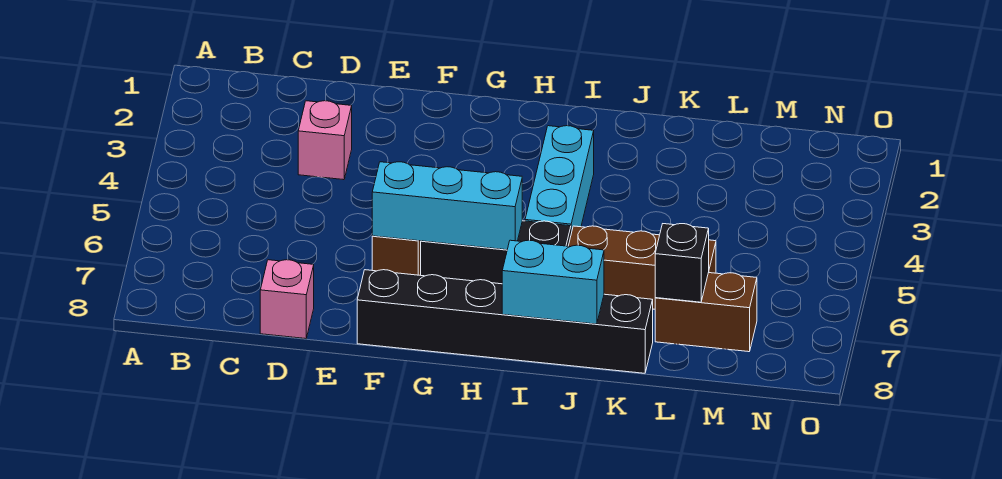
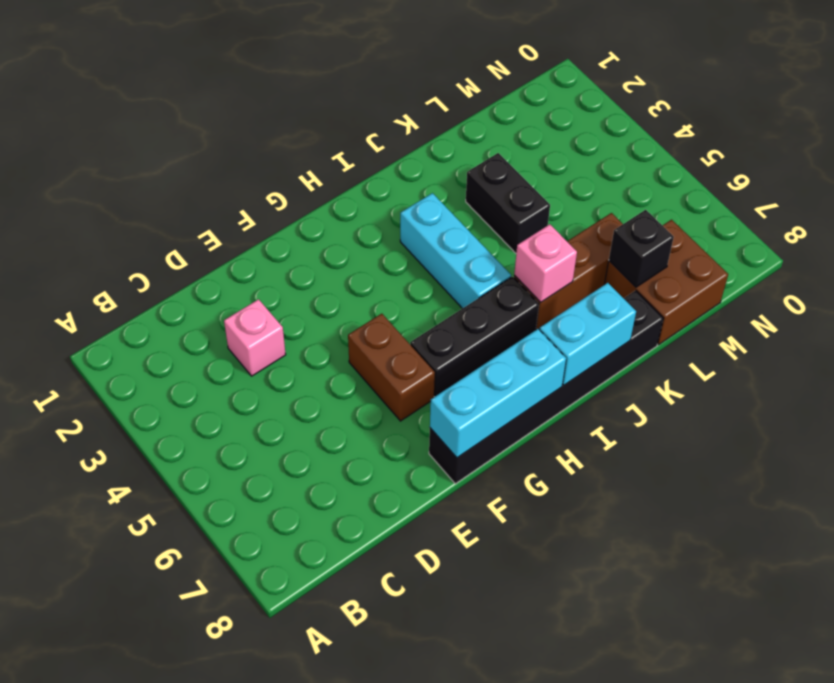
pink 1x1 brick [260,260,314,339] -> pink 1x1 brick moved to [514,224,577,302]
cyan 1x3 brick [372,162,522,250] -> cyan 1x3 brick moved to [430,329,566,458]
none -> black 1x2 brick [466,153,550,253]
brown 1x2 brick [655,273,757,352] -> brown 2x2 brick [604,220,728,345]

